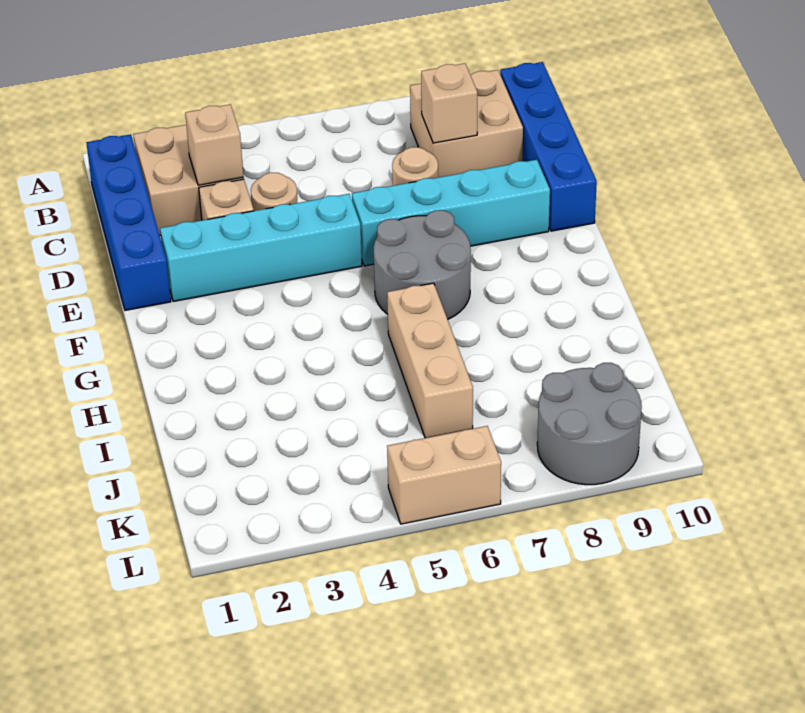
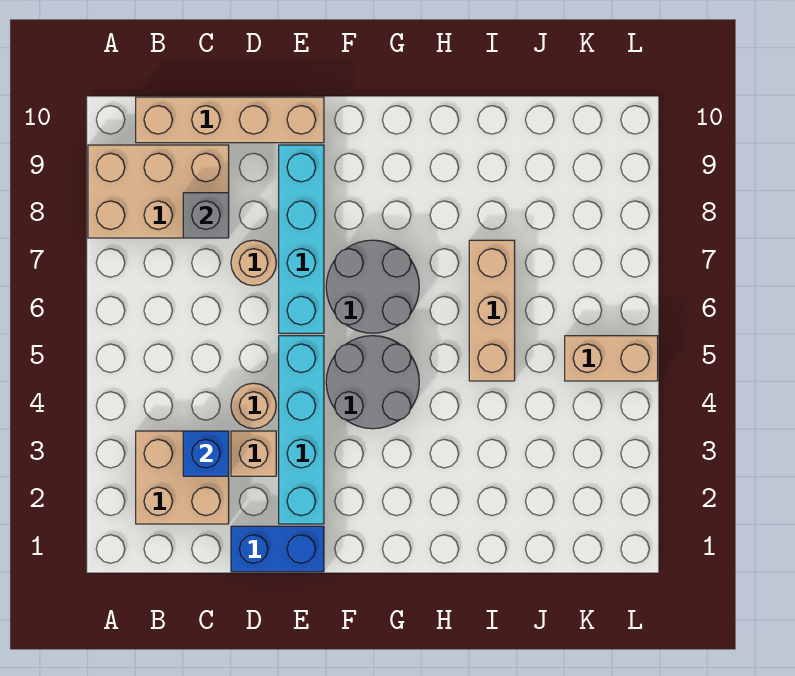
blue 1x4 brick [86,134,171,310] -> blue 1x2 brick [231,526,324,572]
tan 2x2 brick [410,70,523,177] -> tan 2x3 brick [88,145,229,238]
blue 1x4 brick [500,62,597,231] -> tan 1x4 brick [136,97,324,143]
tan 1x1 brick [185,104,243,185] -> blue 1x1 brick [183,431,229,476]
tan 1x1 brick [421,63,477,143] -> grey 1x1 brick [183,193,229,238]
tan 1x3 brick [387,283,473,438] -> tan 1x3 brick turned to [469,240,515,381]
grey 2x2 round brick [537,363,642,485] -> grey 2x2 round brick moved to [326,336,419,429]
tan 1x2 brick [387,426,501,524] -> tan 1x2 brick turned to [565,336,658,381]

